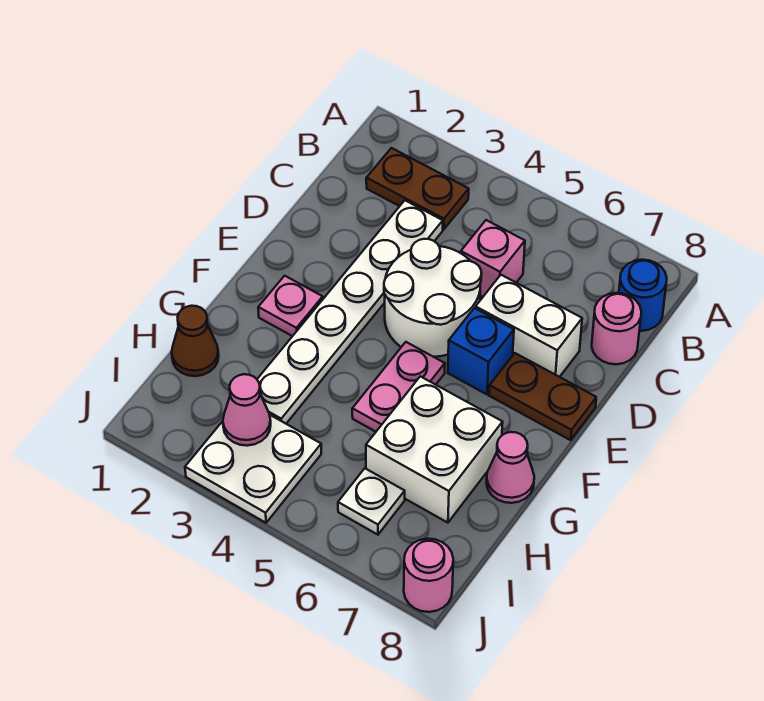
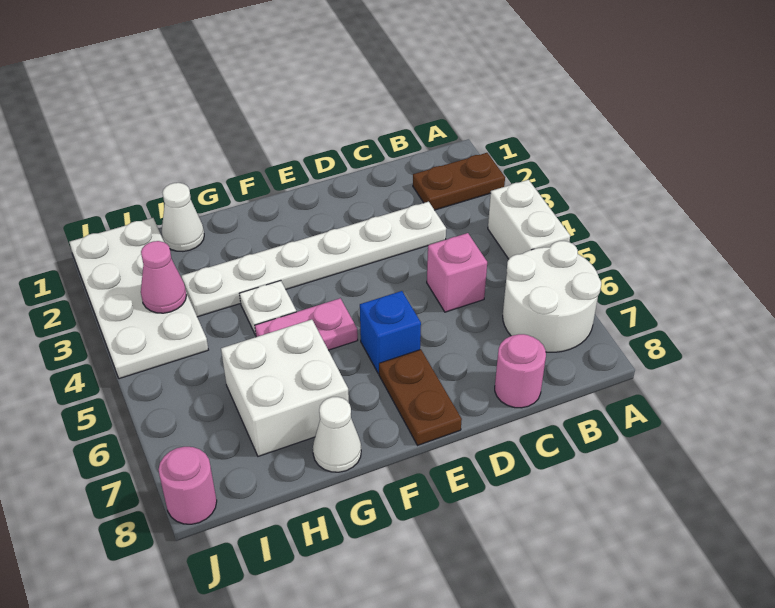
brown 1x2 plate [366,148,469,229] -> brown 1x2 plate turned to [413,153,505,210]
blue 1x1 round brick [619,260,667,331] -> none
white 2x2 round brick [384,239,482,357] -> white 2x2 round brick moved to [503,241,601,352]
white 1x2 brick [476,275,582,377] -> white 1x2 brick moved to [488,180,570,259]
pink 1x1 plate [258,276,323,336] -> none
pink 1x1 cone [486,432,534,503] -> white 1x1 cone [313,397,361,472]
brown 1x1 cone [172,306,219,376] -> white 1x1 cone [162,183,204,251]
white 2x2 plate [185,415,321,523] -> white 2x4 plate [69,218,208,379]
white 1x1 plate [338,468,405,535] -> white 1x1 plate moved to [239,281,296,335]

